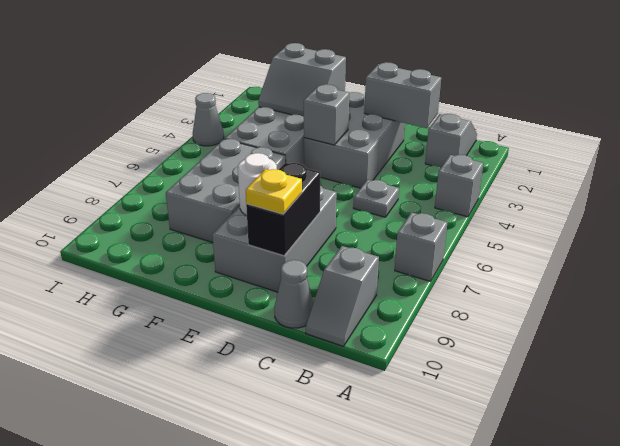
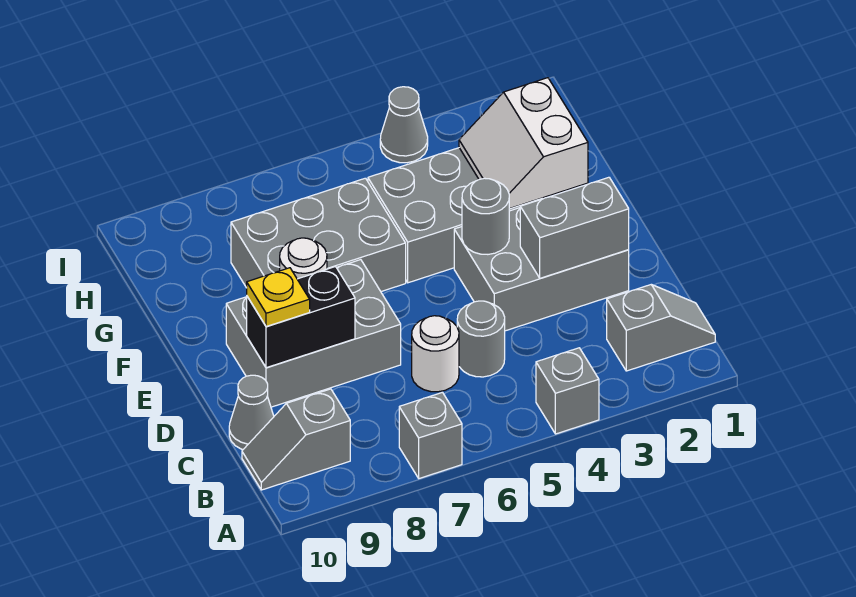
grey 1x2 brick [364,62,441,128] -> grey 1x2 brick turned to [520,177,629,278]
grey 1x1 plate [353,180,399,217] -> grey 1x1 round brick [457,301,505,377]
none -> white 1x1 round brick [412,316,459,392]
grey 1x1 brick [304,84,349,145] -> grey 1x1 round brick [462,178,509,254]
grey 2x2 slope [258,43,346,117] -> white 2x2 slope [459,78,588,209]

